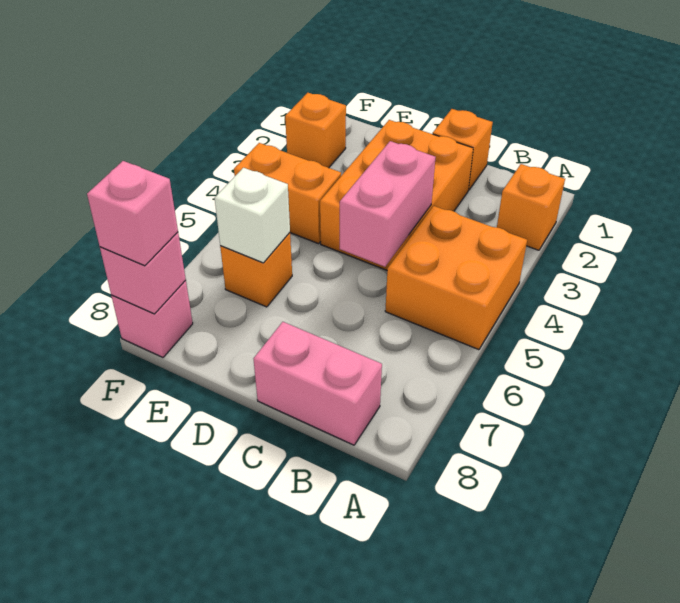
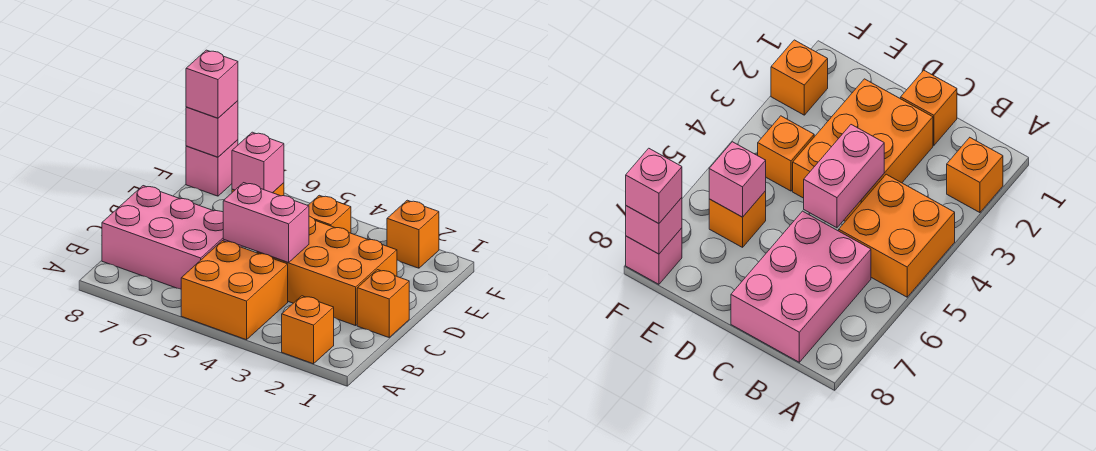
pink 1x2 brick [254,322,382,445] -> pink 2x3 brick [102,186,242,289]
orange 1x2 brick [234,143,341,244] -> orange 1x1 brick [308,195,351,233]
white 1x1 brick [215,168,290,263] -> pink 1x1 brick [232,132,284,193]

